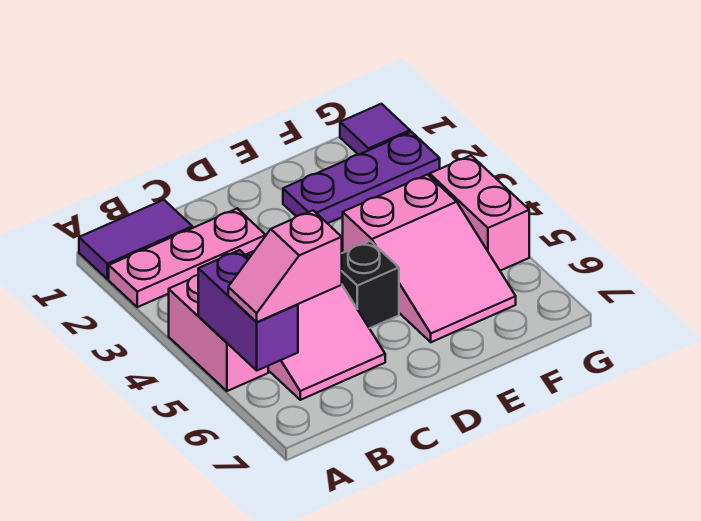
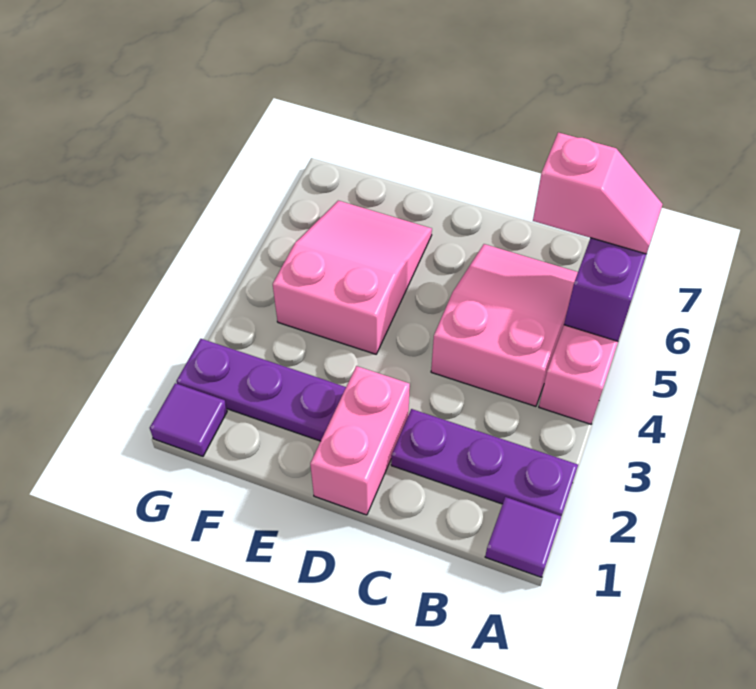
purple 1x2 tile [79,200,192,279] -> purple 1x1 tile [485,497,562,578]
pink 1x3 plate [109,209,266,307] -> purple 1x3 plate [391,409,578,516]
black 1x1 brick [342,241,399,328] -> none
pink 1x2 brick [430,155,529,271] -> pink 1x2 brick moved to [310,366,410,515]

